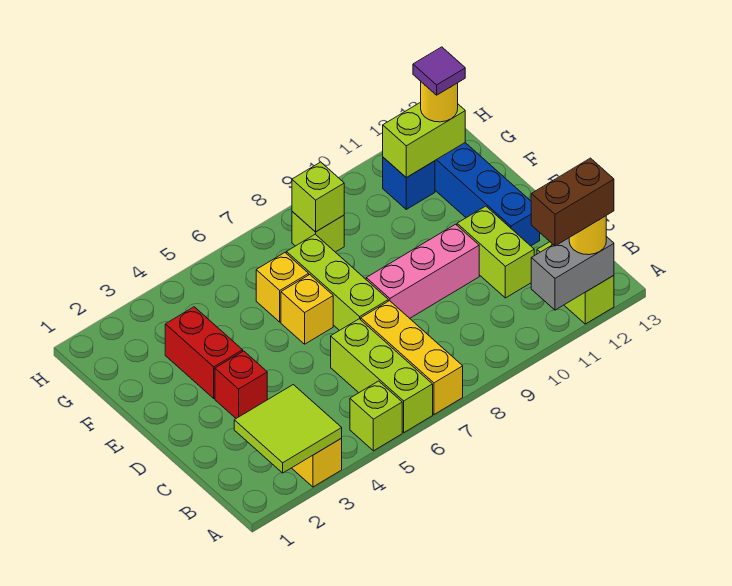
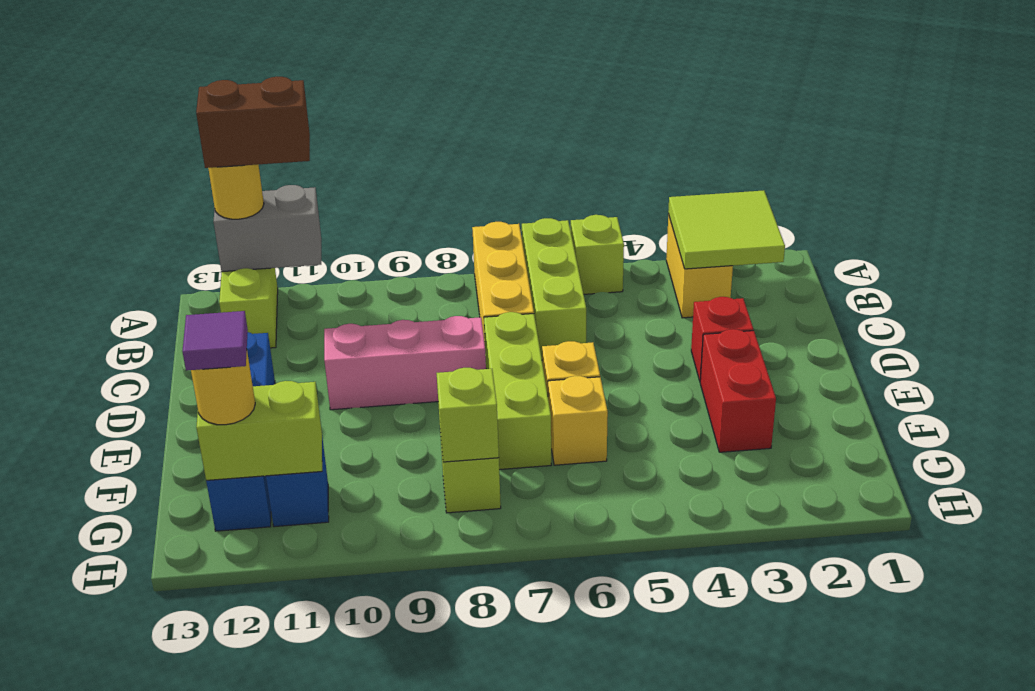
lime 1x2 brick [457,206,534,298] -> none

